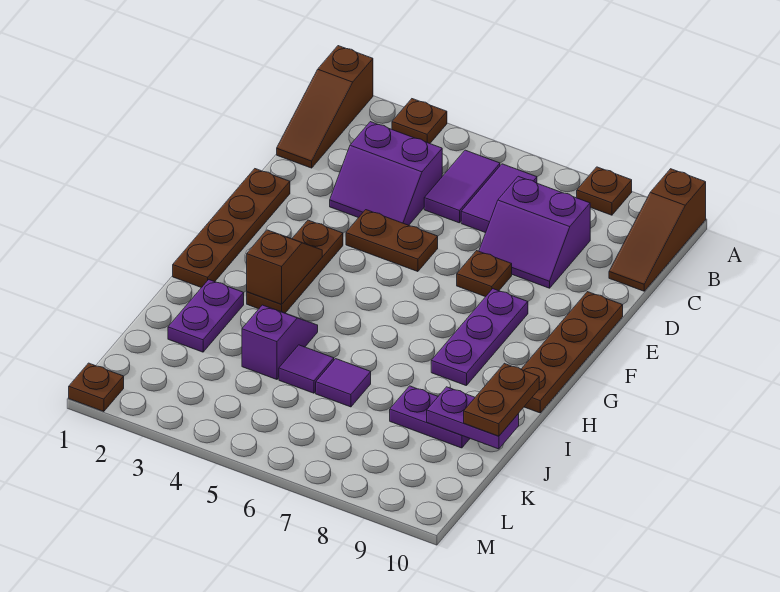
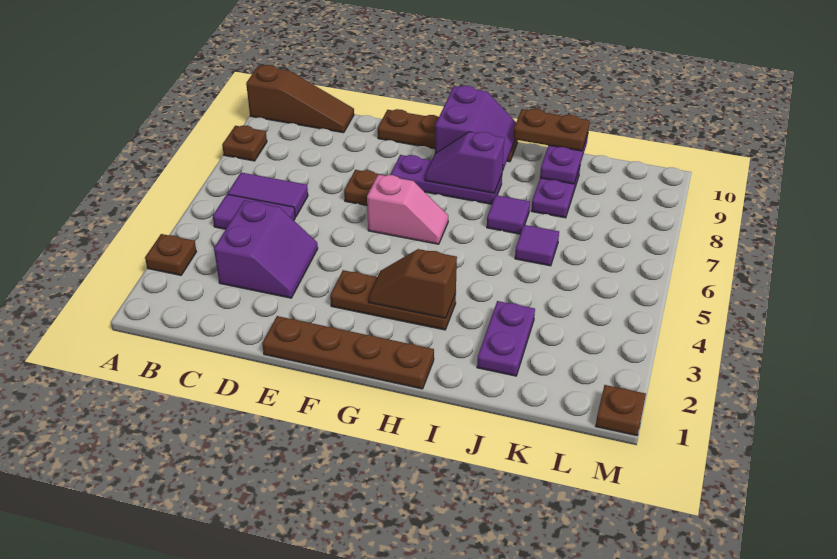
brown 1x3 slope [277,46,373,168] -> none
purple 2x2 slope [479,176,590,288] -> purple 2x2 slope moved to [435,86,516,170]
brown 1x2 plate [346,210,438,272] -> none
none -> pink 1x2 slope [367,175,448,244]
purple 1x2 plate [168,280,244,352] -> purple 1x2 plate turned to [477,301,535,376]
purple 1x2 slope [242,305,318,379] -> purple 1x2 slope moved to [425,132,504,193]
purple 1x1 tile [279,345,334,393] -> purple 1x1 tile moved to [487,195,530,234]

